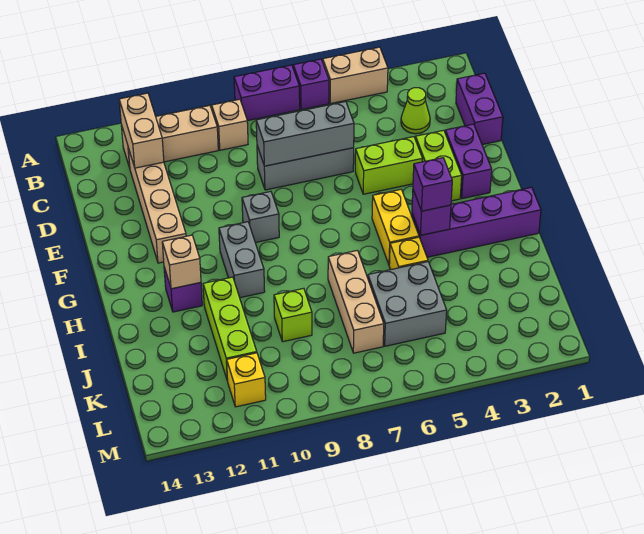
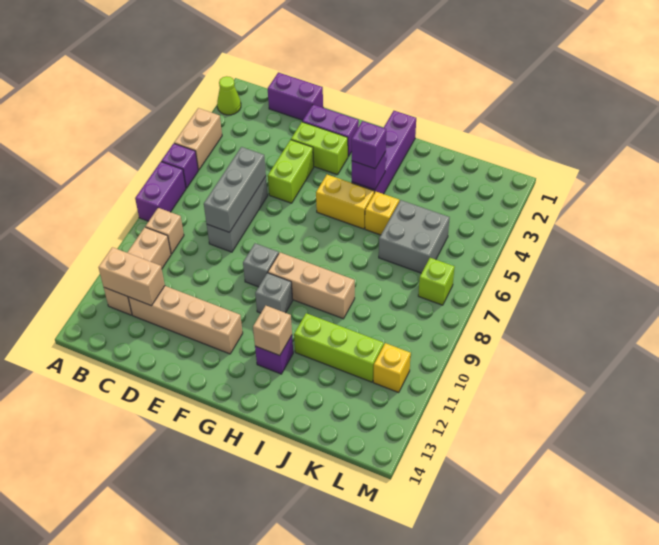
lime 1x1 cone [401,88,430,134] -> lime 1x1 cone moved to [217,76,241,115]
grey 1x2 brick [219,222,265,298] -> grey 1x1 brick [255,273,293,313]
tan 1x3 brick [328,250,384,353] -> tan 1x3 brick moved to [268,253,355,319]
lime 1x1 brick [274,288,312,342] -> lime 1x1 brick moved to [418,258,455,305]

